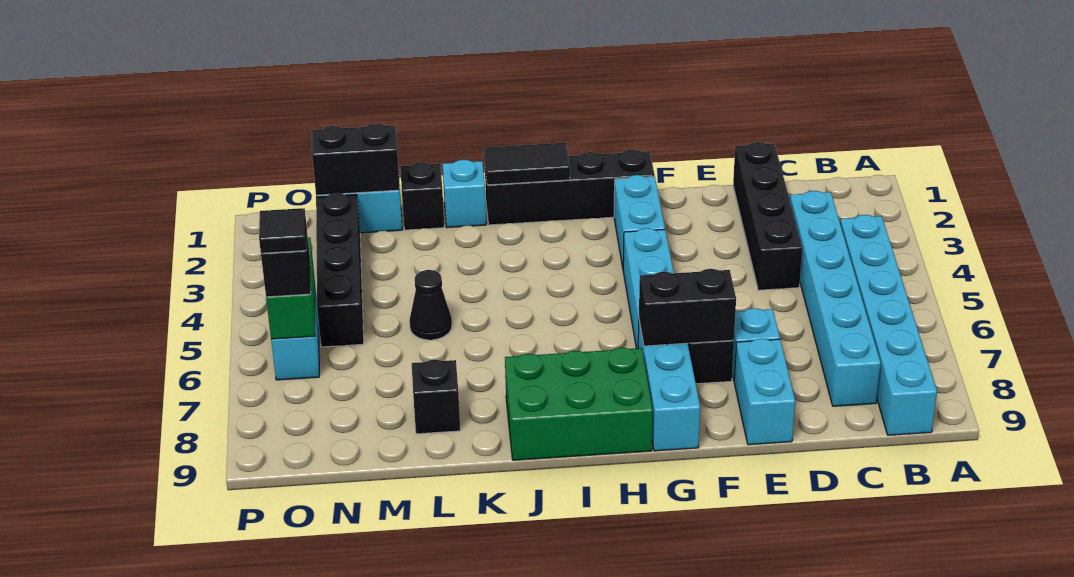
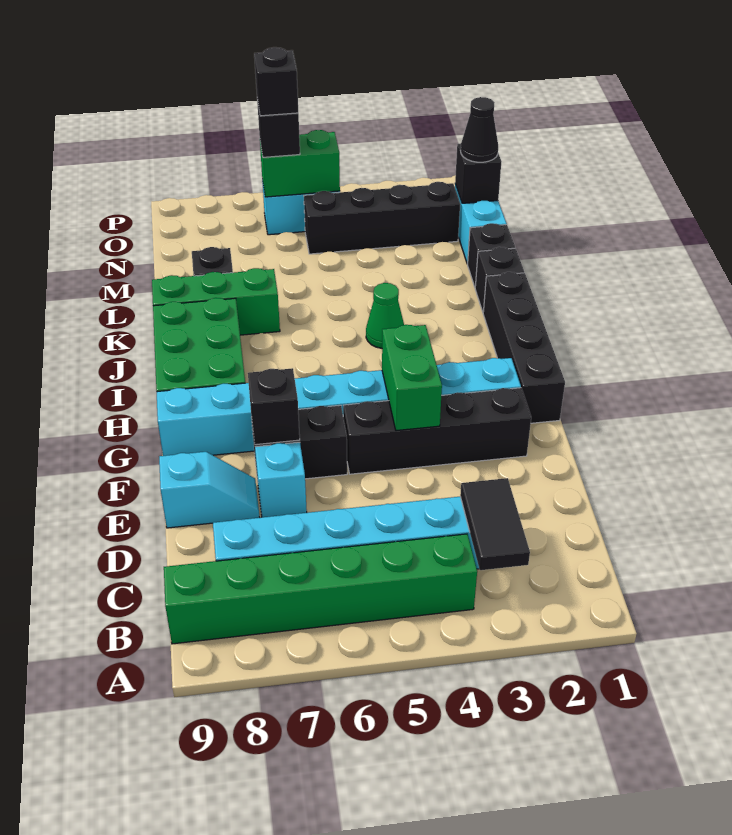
cyan 1x6 brick [840,215,937,435] -> green 1x6 brick [164,534,477,644]
black 1x4 brick [733,142,802,290] -> black 1x4 brick moved to [343,388,531,474]
cyan 1x2 brick [734,339,795,445] -> cyan 1x2 slope [159,452,260,528]
none -> green 1x2 brick [382,325,442,431]
black 1x2 brick [639,269,736,346] -> black 1x1 brick [248,368,300,445]
black 1x2 tile [484,143,570,185] -> black 1x2 tile moved to [460,478,530,570]
none -> green 1x1 cone [366,283,404,348]
cyan 1x1 brick [443,160,486,228] -> black 1x1 brick [475,247,524,312]
none -> green 1x3 brick [152,268,280,335]
black 1x1 cone [409,270,452,340] -> black 1x1 cone moved to [461,97,498,162]
black 1x2 brick [312,123,400,195] -> black 1x1 brick [455,143,501,203]
black 1x1 tile [259,208,306,253] -> black 1x1 brick [254,47,298,116]

